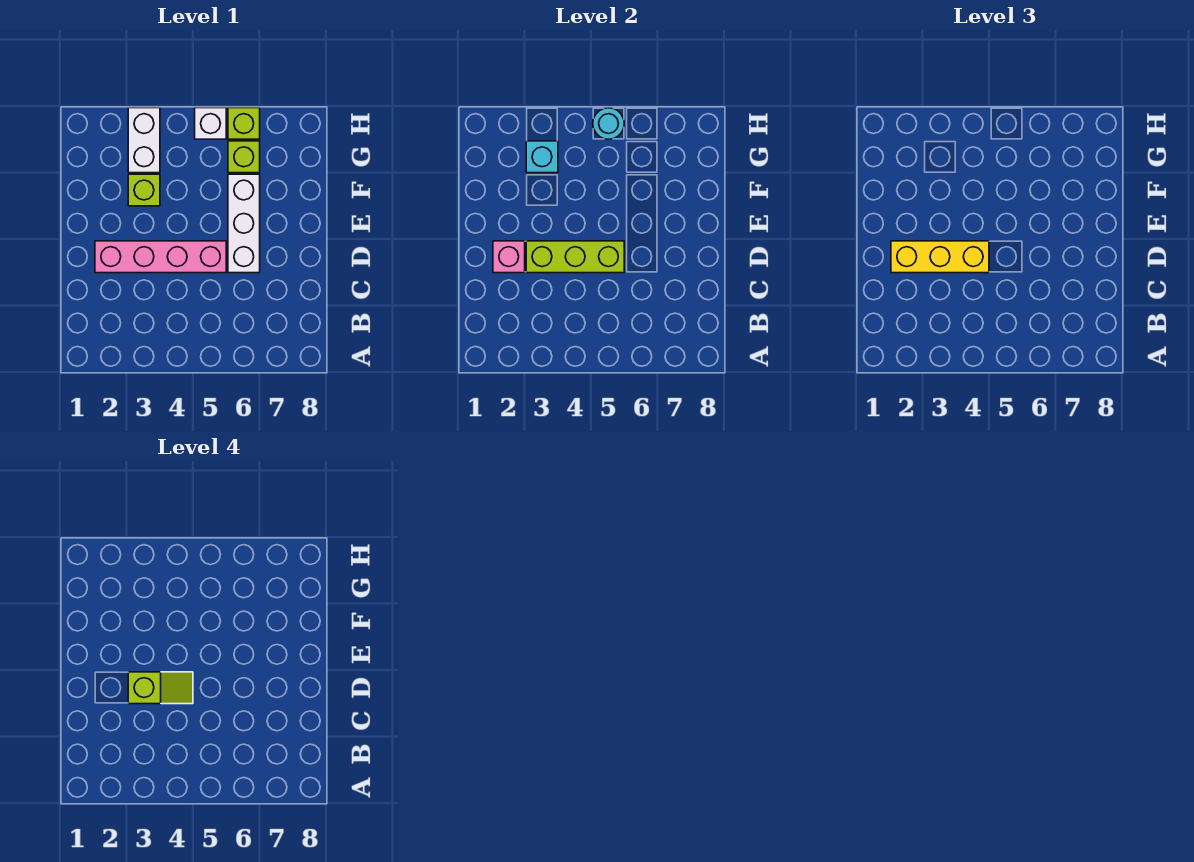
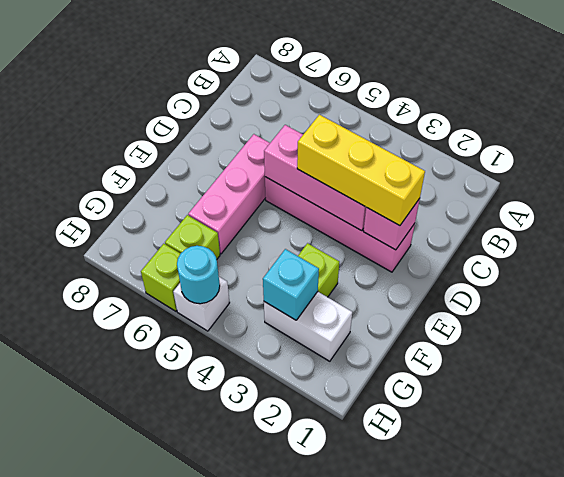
lime 1x3 brick [526,241,624,273] -> pink 1x3 brick [264,125,366,231]
lime 1x2 slope [128,672,193,704] -> none
white 1x3 brick [228,174,260,273] -> pink 1x3 brick [188,134,270,254]
white 1x2 brick [128,108,160,173] -> white 1x2 brick turned to [264,292,352,361]

